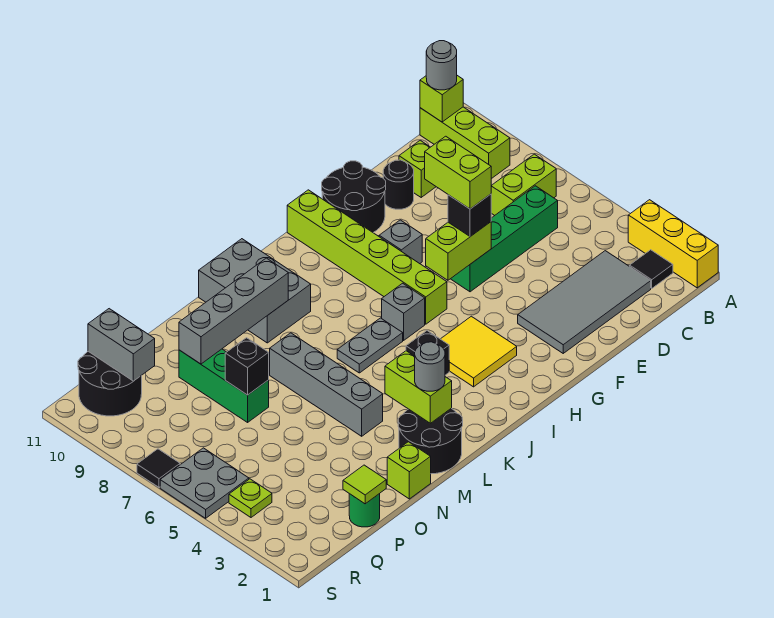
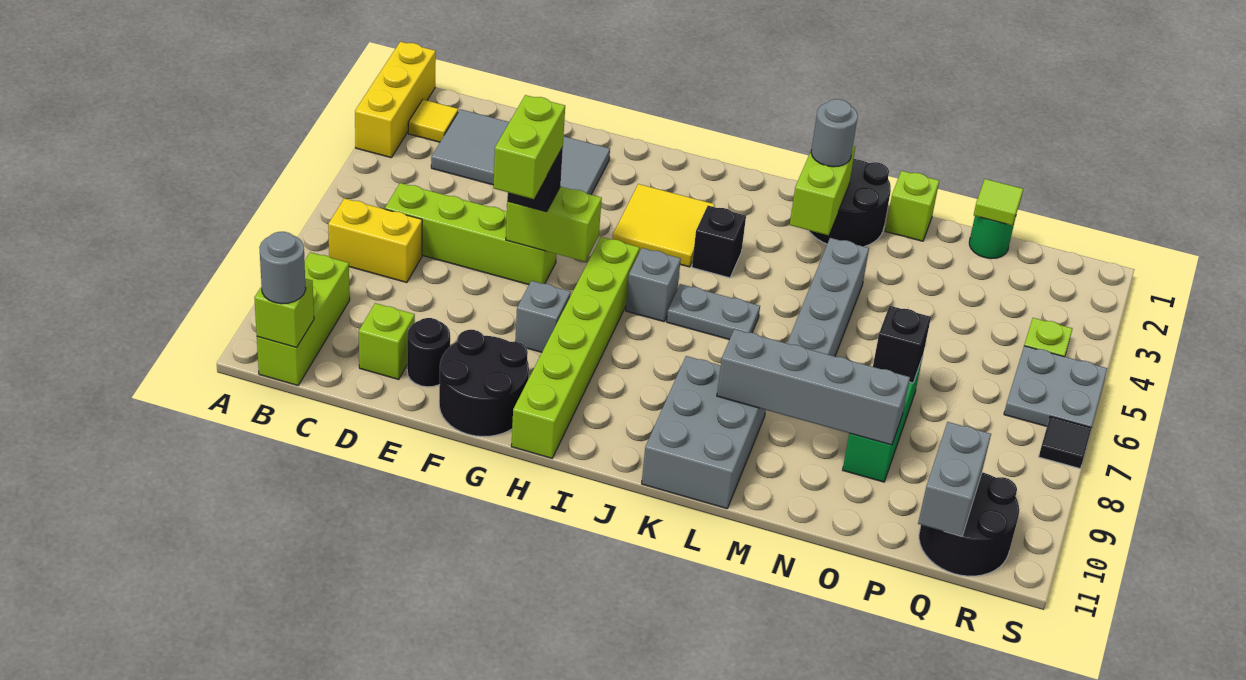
black 1x1 tile [630,250,673,288] -> yellow 1x1 tile [408,100,458,142]
lime 1x2 brick [491,154,556,216] -> yellow 1x2 brick [328,198,422,283]
green 1x4 brick [451,186,558,292] -> lime 1x4 brick [385,183,556,285]

